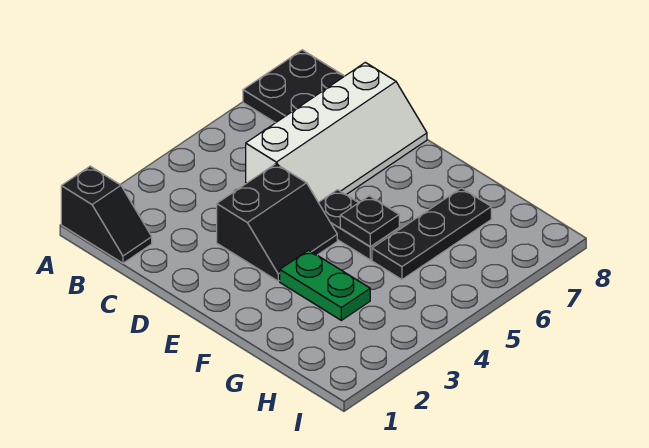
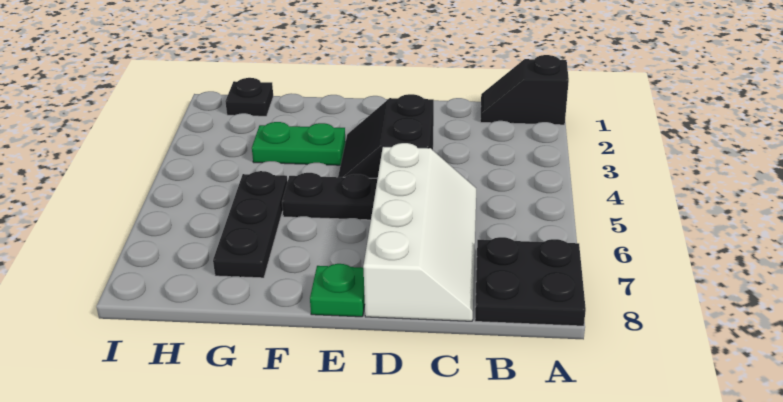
white 2x4 slope [246,62,427,202] -> white 2x4 slope turned to [363,143,476,321]
none -> green 1x1 plate [310,264,365,317]
black 1x1 plate [340,196,399,247] -> black 1x1 plate moved to [225,78,273,116]

